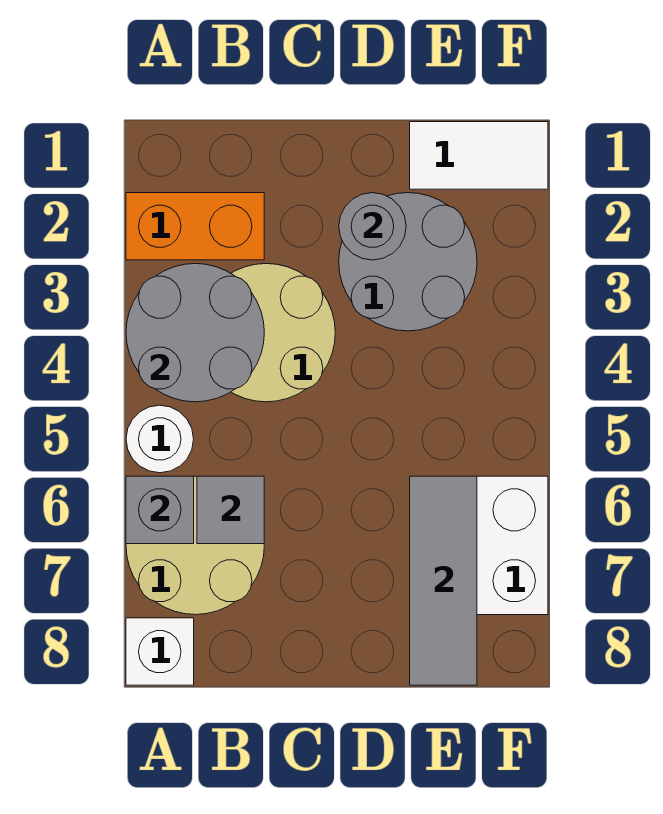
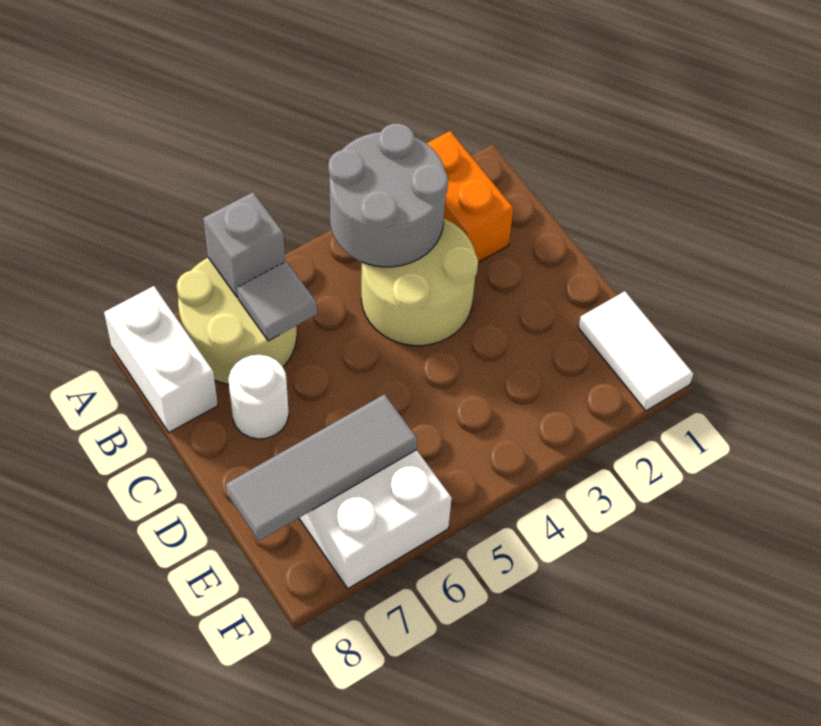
white 1x1 round brick [126,405,194,473] -> white 1x1 round brick moved to [228,355,289,439]
white 1x1 brick [126,618,194,685] -> white 1x2 brick [104,286,218,432]
grey 2x2 round brick [339,193,477,331] -> none
grey 1x1 round brick [339,193,406,260] -> none

